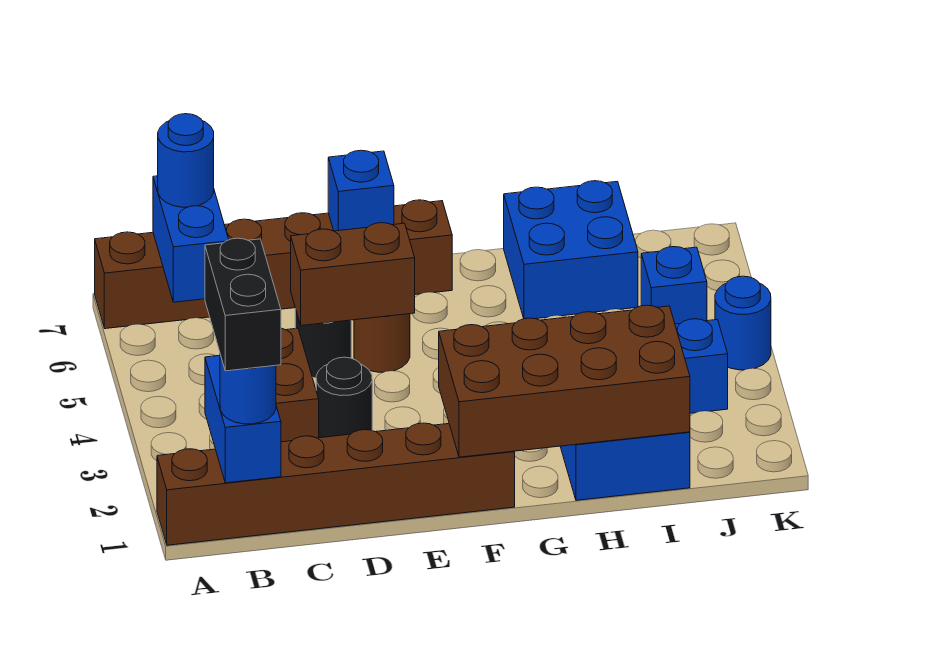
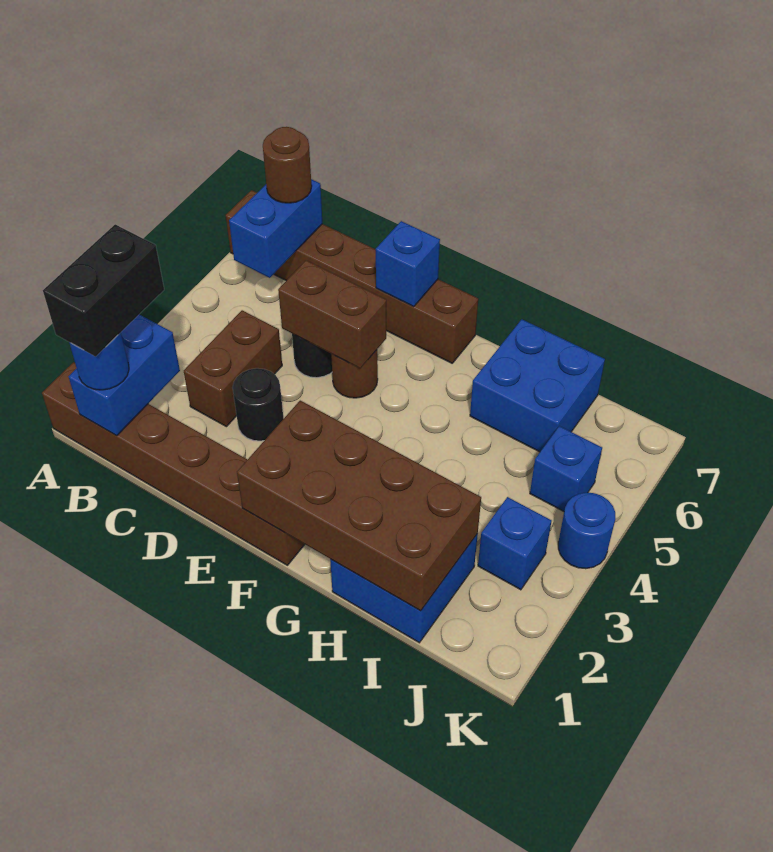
blue 1x1 round brick [158,114,214,207] -> brown 1x1 round brick [263,127,312,203]

